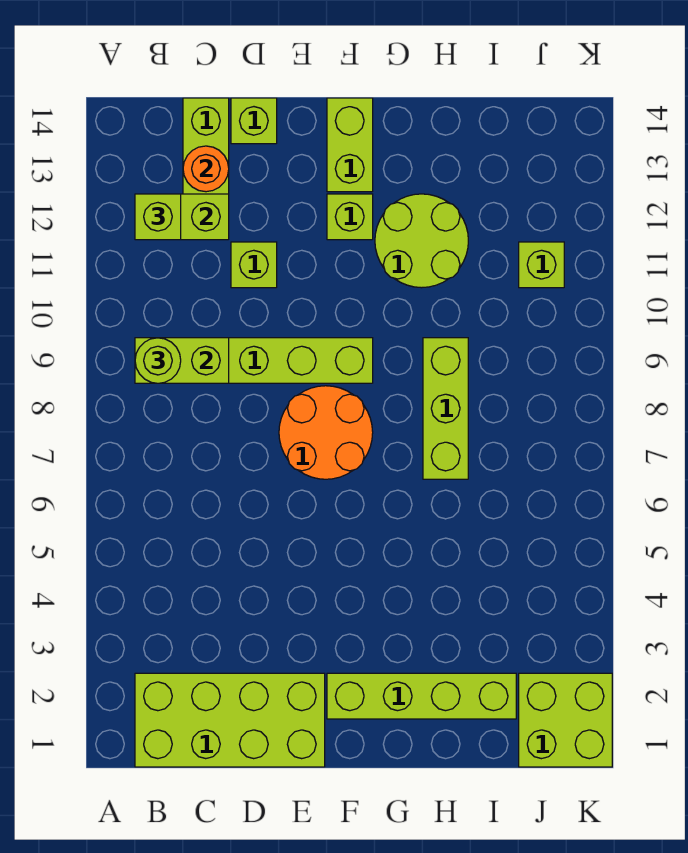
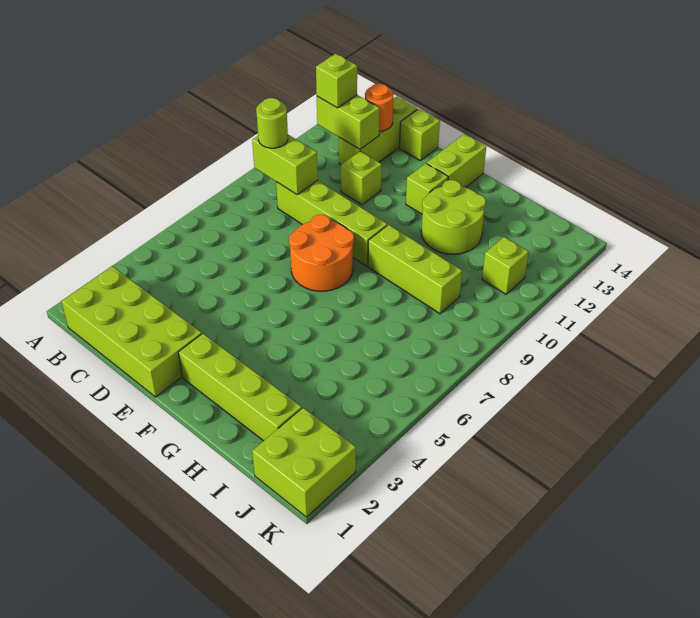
lime 1x3 brick [423,338,468,479] -> lime 1x3 brick turned to [368,225,462,314]

